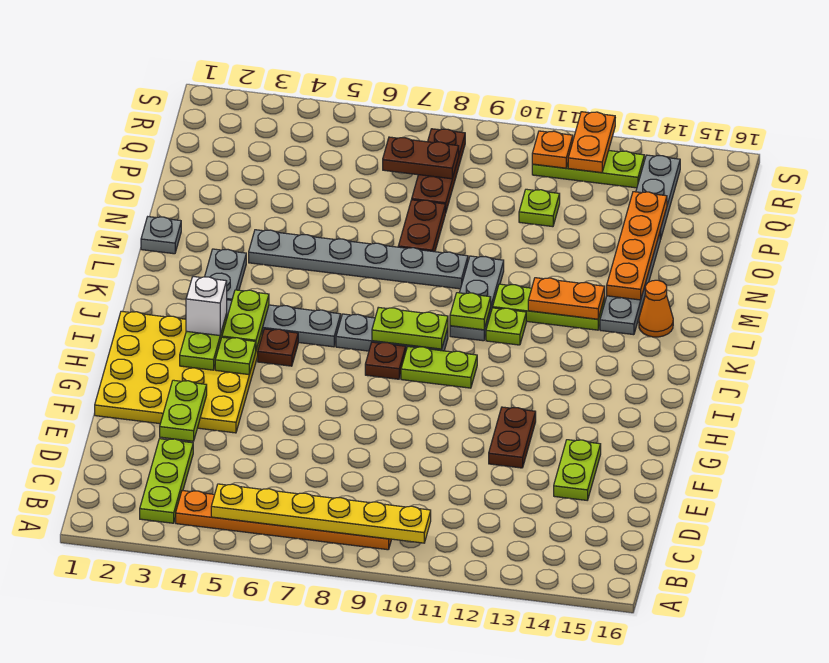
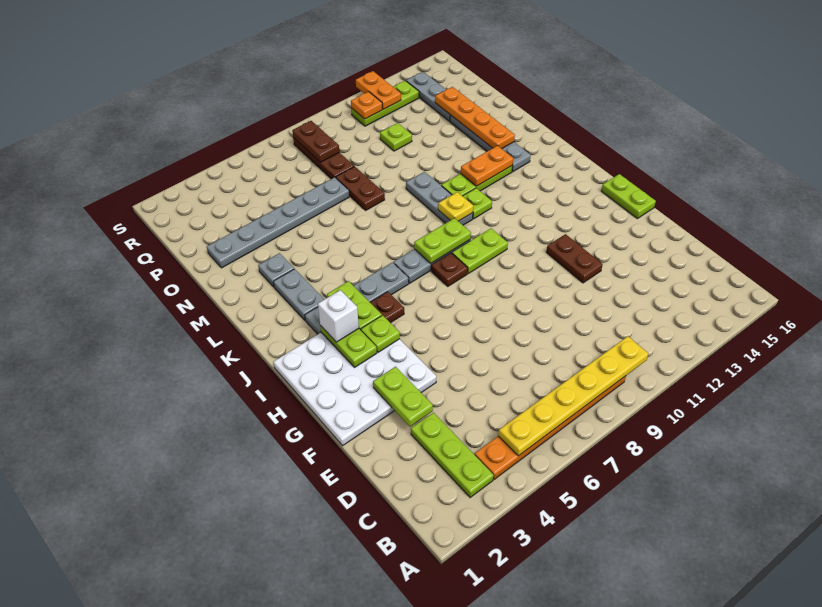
lime 1x2 plate [554,440,601,500] -> lime 1x2 plate moved to [601,174,656,219]
yellow 4x4 plate [95,311,262,433] -> white 4x4 plate [273,333,436,446]
lime 1x1 plate [450,293,491,330] -> yellow 1x1 plate [438,192,473,221]
orange 1x1 cone [639,280,673,337] -> none
grey 1x1 plate [141,217,181,254] -> grey 1x1 plate moved to [258,253,294,287]
grey 1x6 plate [249,230,468,289] -> grey 1x6 plate moved to [207,177,349,268]
brown 1x2 plate [383,137,459,179] -> brown 1x2 plate turned to [292,121,339,162]

